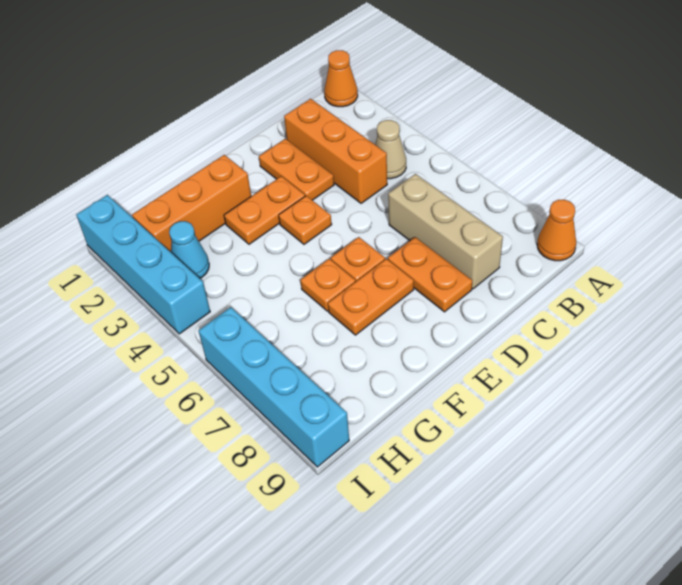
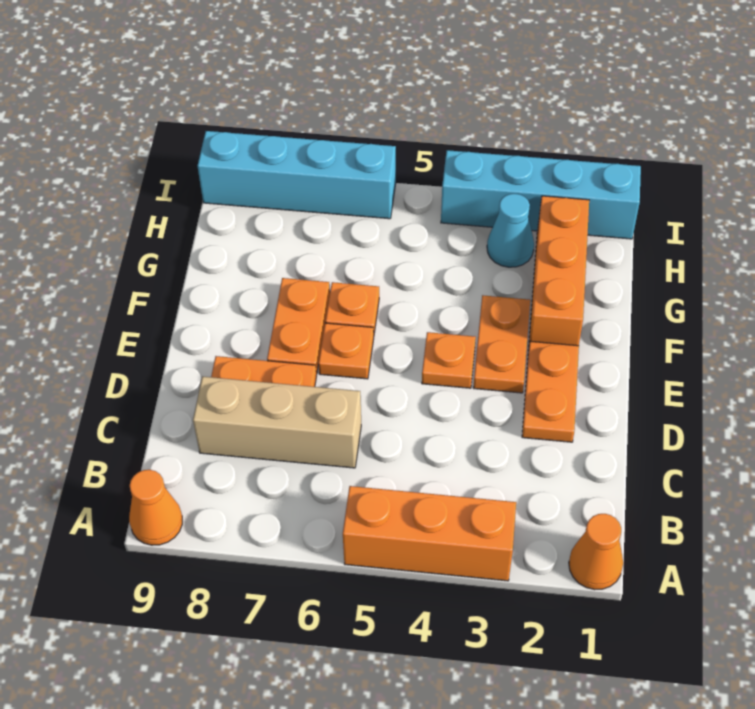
tan 1x1 cone [375,120,406,179] -> none
orange 1x3 brick [284,99,387,203] -> orange 1x3 brick moved to [343,486,516,581]
orange 1x2 plate [259,139,334,200] -> orange 1x2 plate turned to [522,341,579,442]

